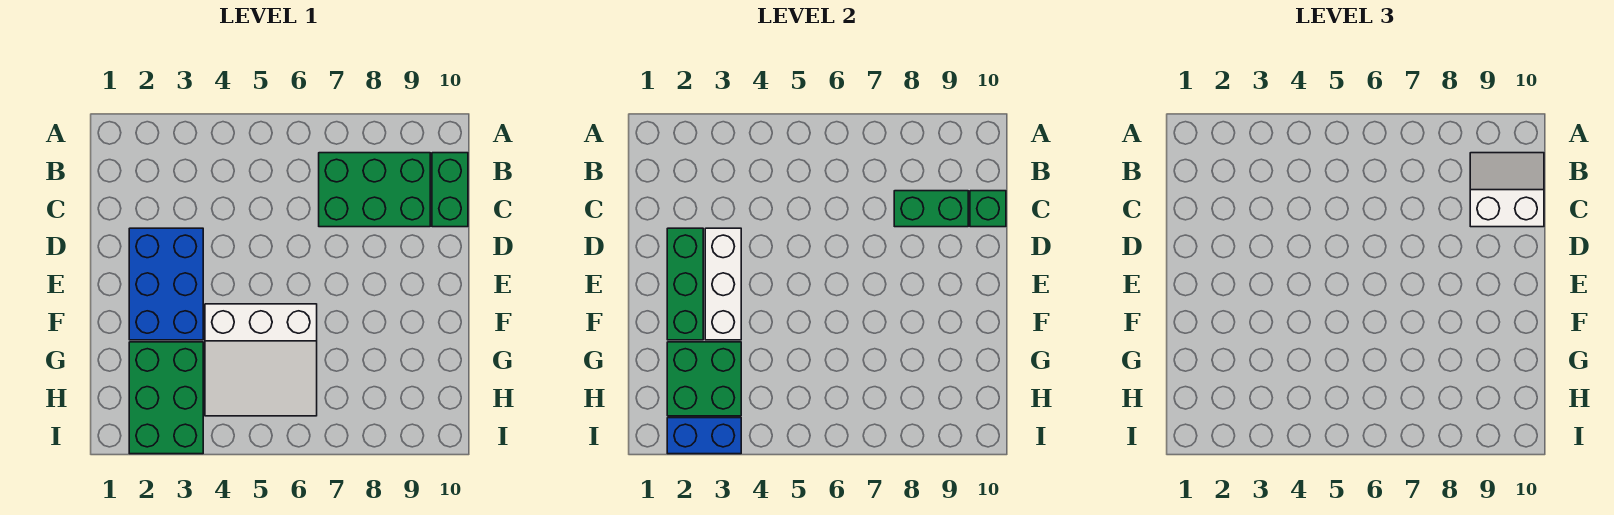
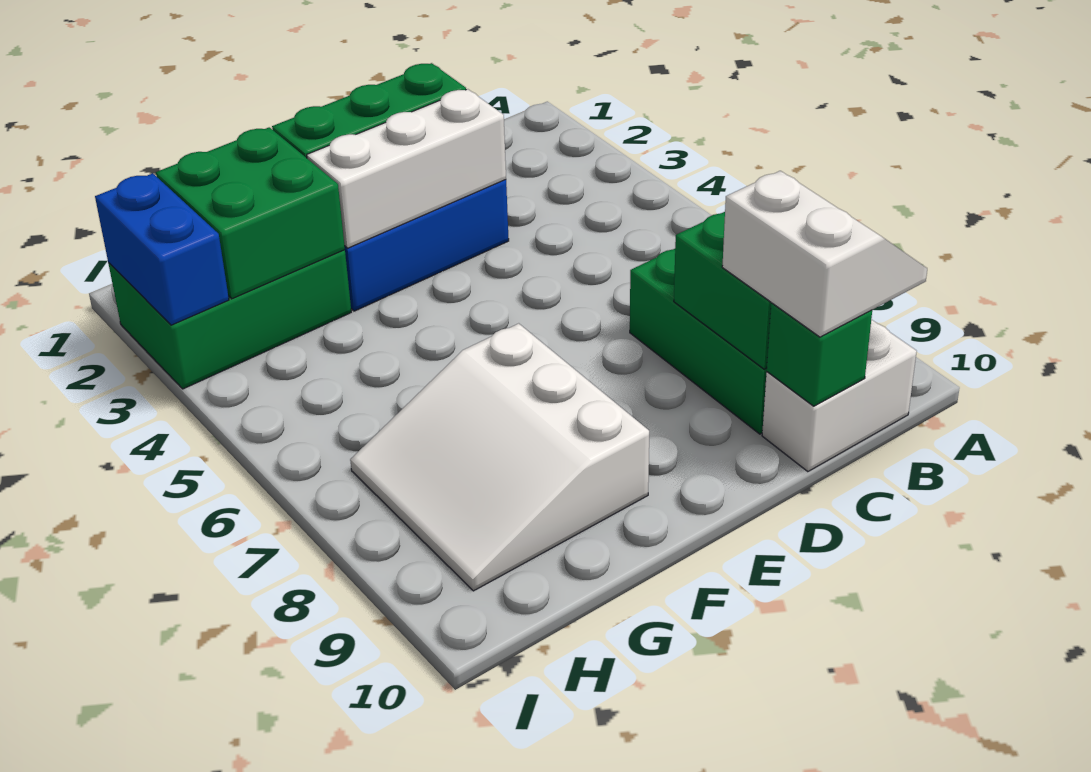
green 1x2 brick [432,153,468,227] -> white 1x2 brick [762,319,917,472]
white 3x3 slope [205,304,317,416] -> white 3x3 slope moved to [350,323,649,591]

